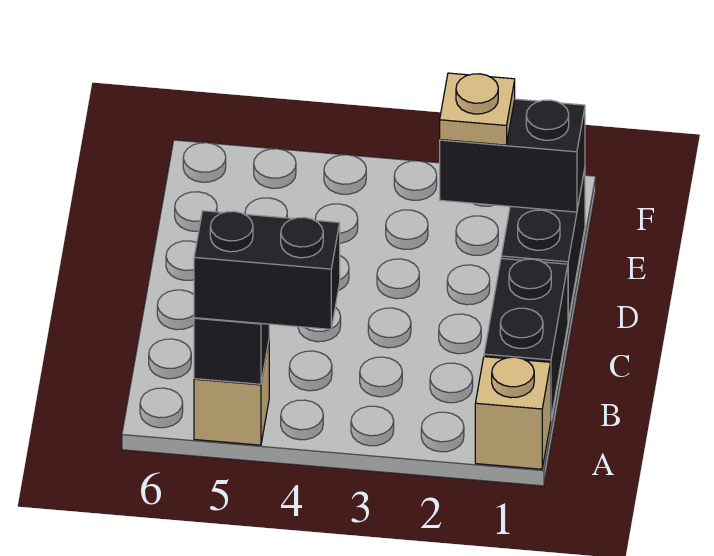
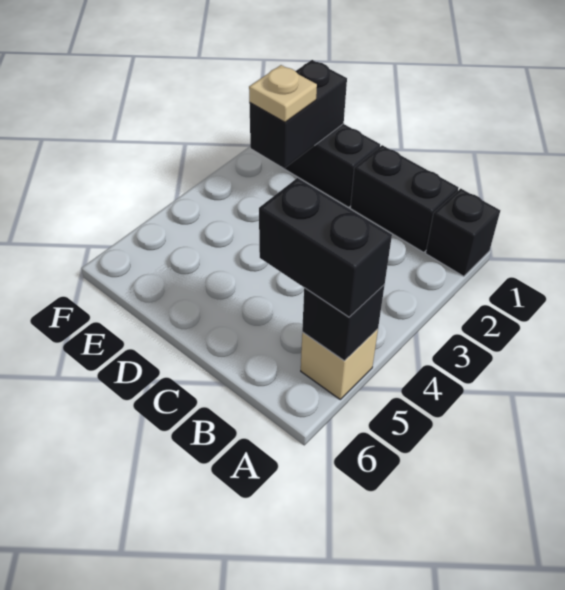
tan 1x1 brick [475,357,551,469] -> black 1x1 brick [426,188,500,276]
black 1x2 brick [194,211,340,329] -> black 1x2 brick turned to [259,178,392,317]

